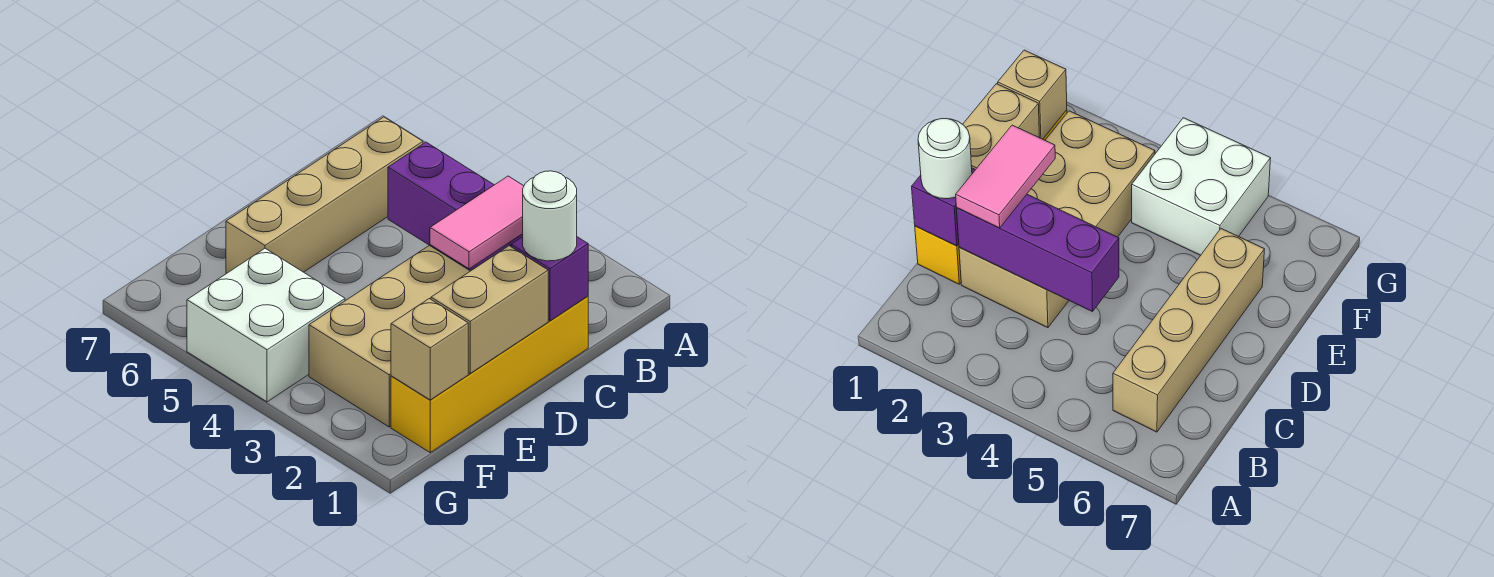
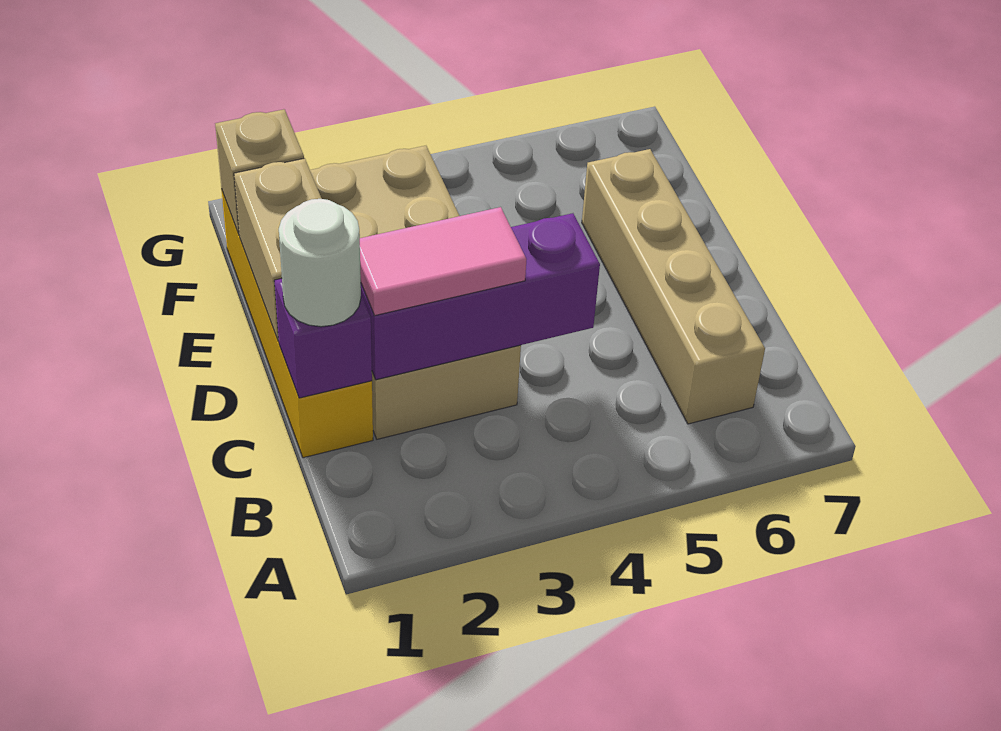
pink 1x2 tile [430,176,524,269] -> pink 1x2 tile turned to [360,207,527,316]
white 2x2 brick [187,248,345,402] -> none

